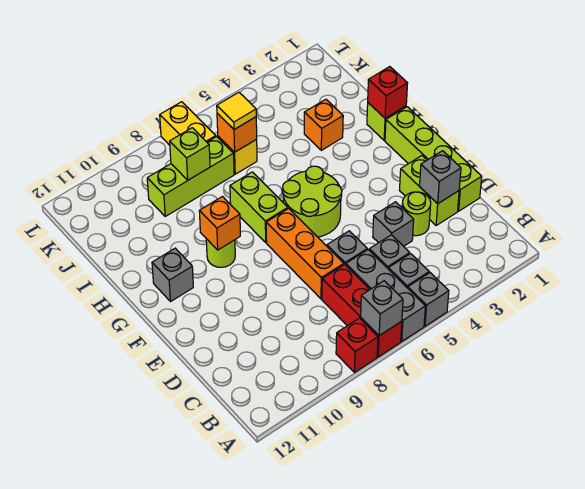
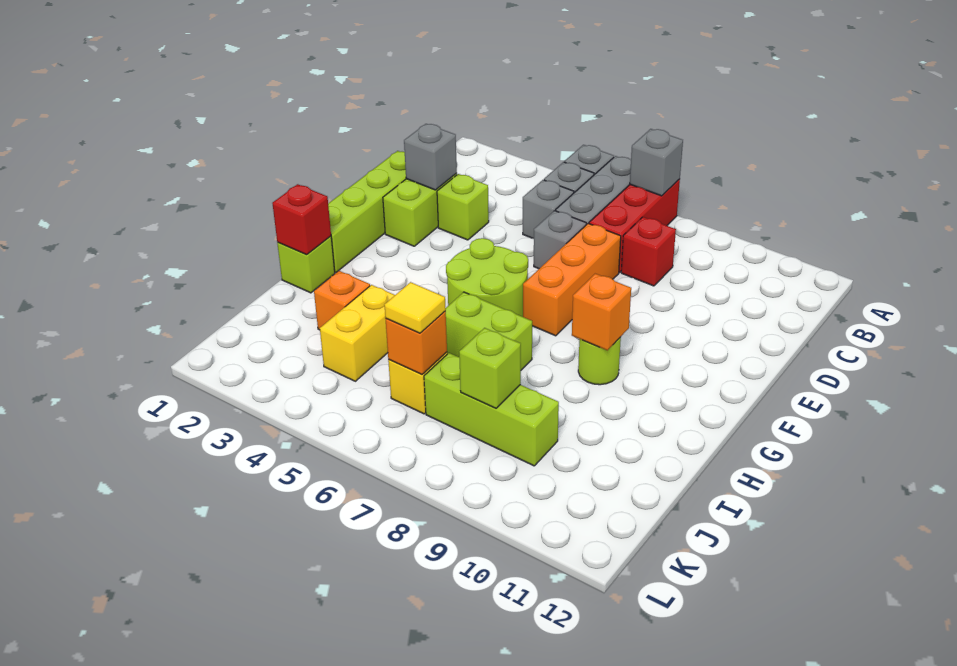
red 1x1 brick [336,318,378,372] -> red 1x1 brick moved to [621,217,676,286]
lime 1x1 round brick [402,192,431,236] -> lime 1x1 brick [437,174,489,240]
grey 1x1 brick [373,202,414,246] -> none
lime 1x2 brick [230,172,288,242] -> lime 1x2 brick turned to [446,292,532,370]
grey 1x1 brick [152,248,193,301] -> none
yellow 1x2 brick [160,102,216,145] -> yellow 1x2 brick moved to [320,285,395,381]

